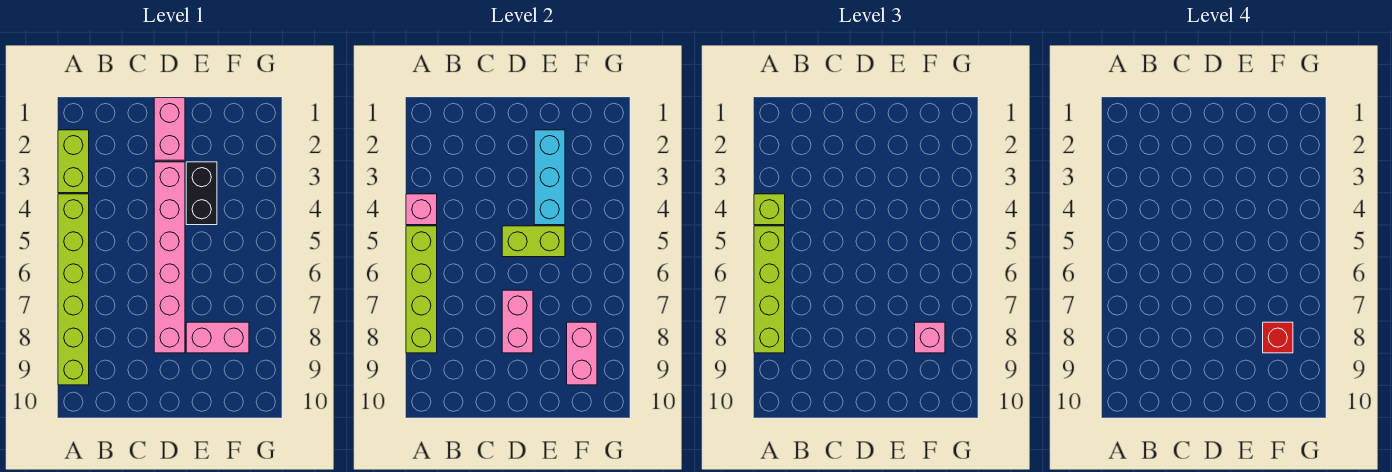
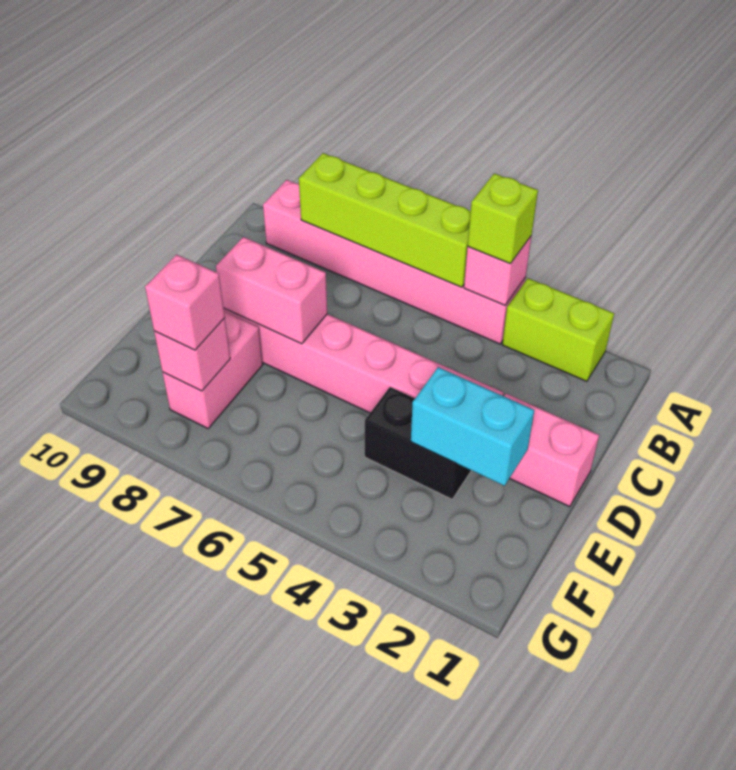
lime 1x6 brick [58,194,89,385] -> pink 1x6 brick [263,180,525,344]
lime 1x4 brick [754,226,785,353] -> none
lime 1x2 brick [502,226,565,257] -> none
cyan 1x3 brick [534,130,565,225] -> cyan 1x2 brick [411,367,534,486]
pink 1x2 brick [567,322,597,385] -> pink 1x1 brick [154,318,230,391]
red 1x1 brick [1263,322,1293,353] -> none

